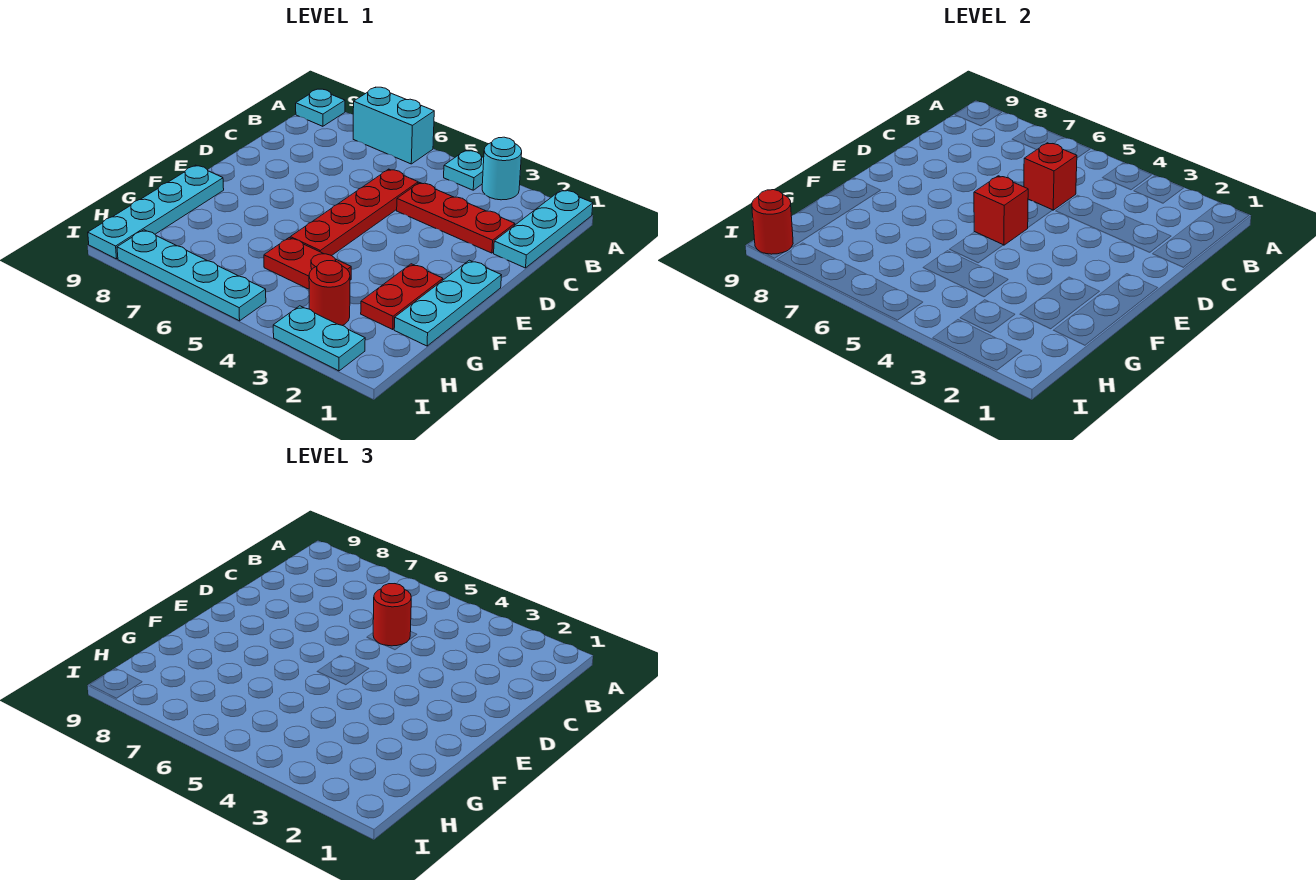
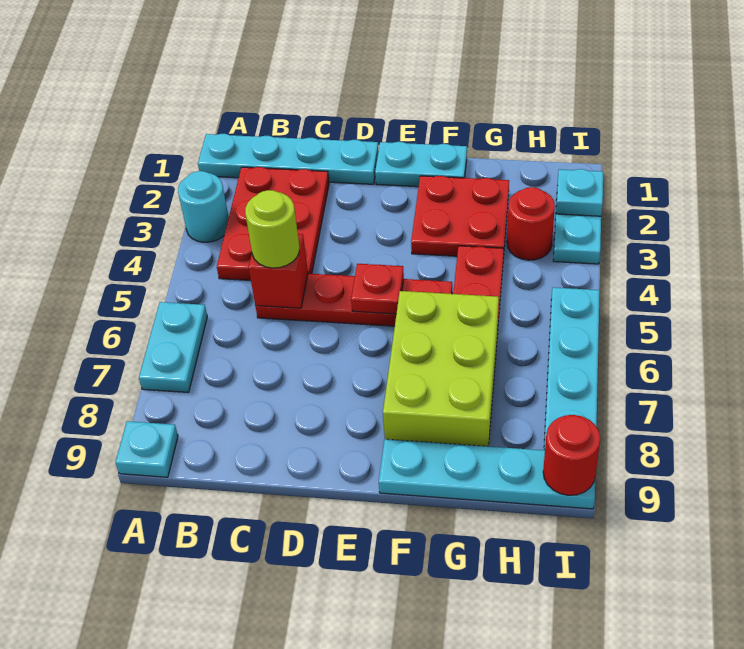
cyan 1x3 plate [494,190,593,268] -> cyan 1x4 plate [198,134,379,184]
cyan 1x1 plate [444,150,484,190] -> cyan 1x1 plate moved to [556,169,603,216]
cyan 1x2 brick [353,87,434,164] -> cyan 1x2 plate [139,302,207,393]
red 1x3 plate [397,183,515,253] -> red 2x3 plate [217,167,329,280]
red 1x1 round brick [373,584,411,646] -> lime 1x1 round brick [245,190,299,268]
cyan 1x3 plate [394,260,501,346] -> cyan 1x2 plate [375,142,467,187]
red 1x1 brick [974,176,1028,245] -> red 1x1 plate [351,264,404,314]
red 1x2 plate [361,264,443,329] -> red 2x2 plate [411,176,509,259]
none -> lime 2x3 brick [383,291,499,446]

